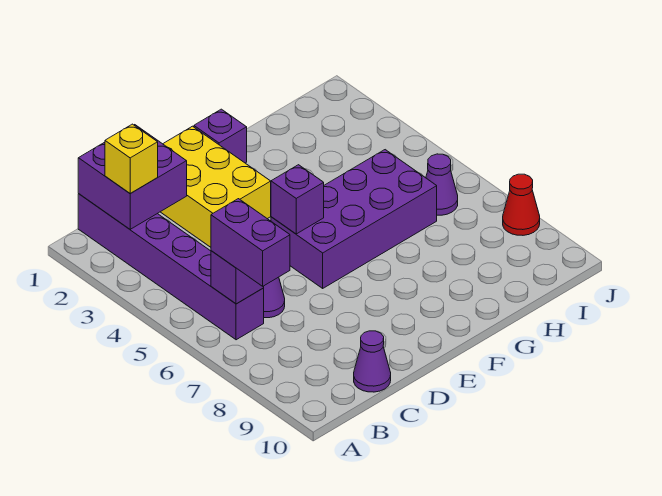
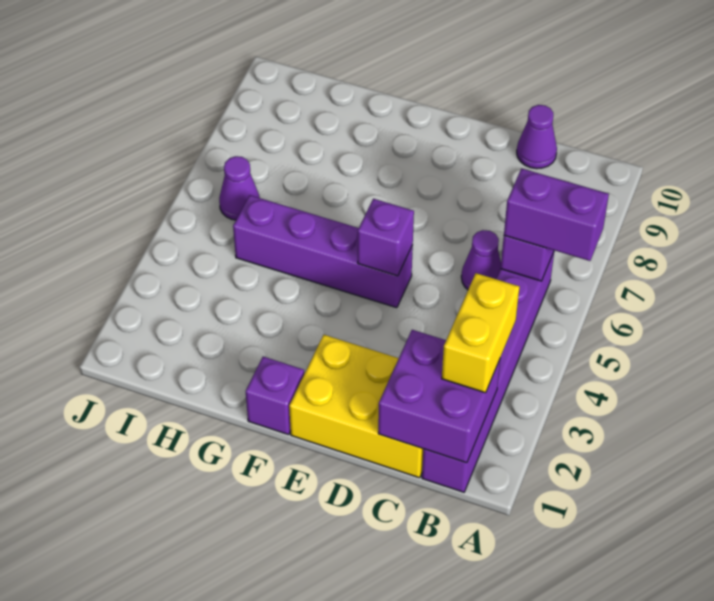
yellow 1x1 brick [105,124,158,193] -> yellow 1x2 brick [442,273,520,393]
purple 1x2 brick [211,199,290,286] -> purple 1x2 brick turned to [504,168,609,261]
yellow 2x3 brick [161,126,271,247] -> yellow 2x3 brick turned to [289,335,423,478]
purple 2x4 brick [271,150,437,288] -> purple 1x4 brick [233,195,413,308]
red 1x1 cone [503,174,540,235] -> none

